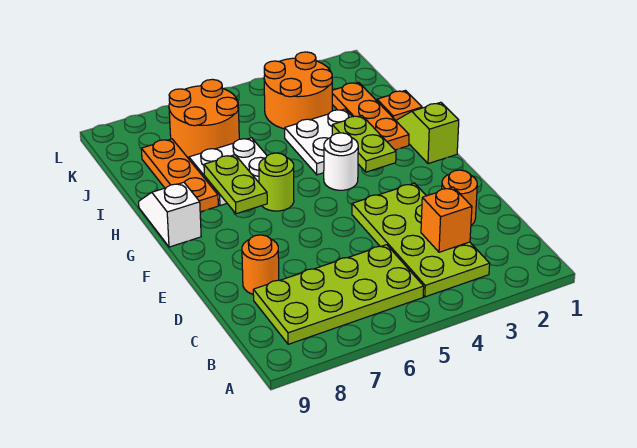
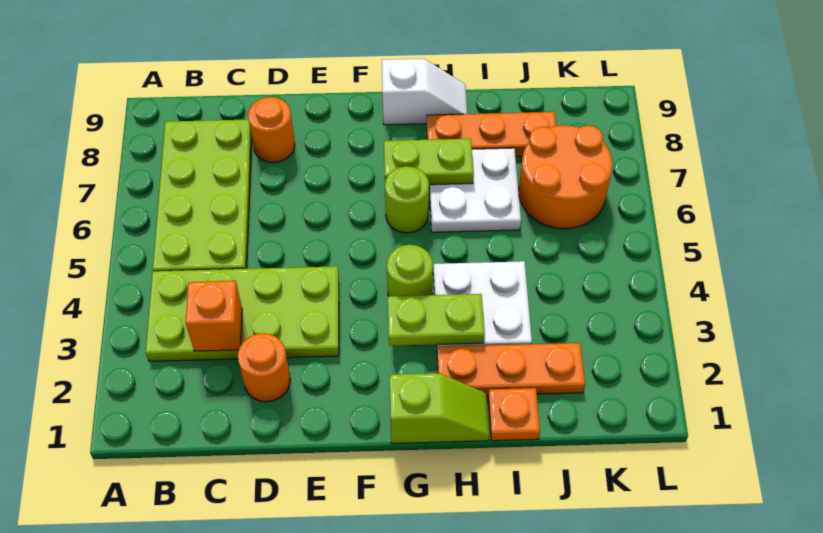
white 1x1 round brick [324,133,358,190] -> lime 1x1 round brick [387,245,433,296]
orange 2x2 round brick [264,52,332,129] -> none

